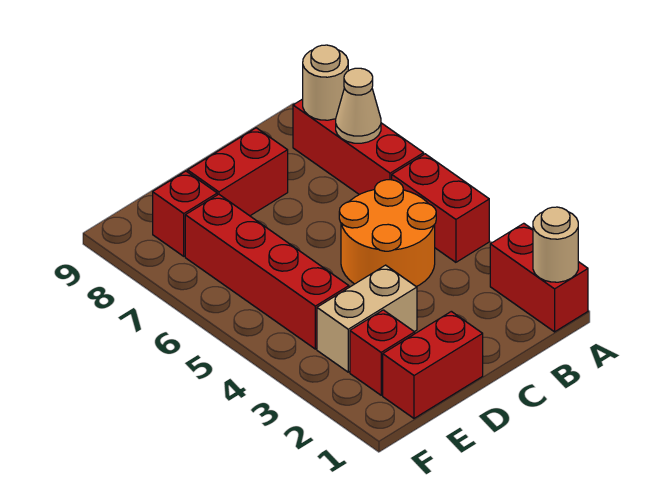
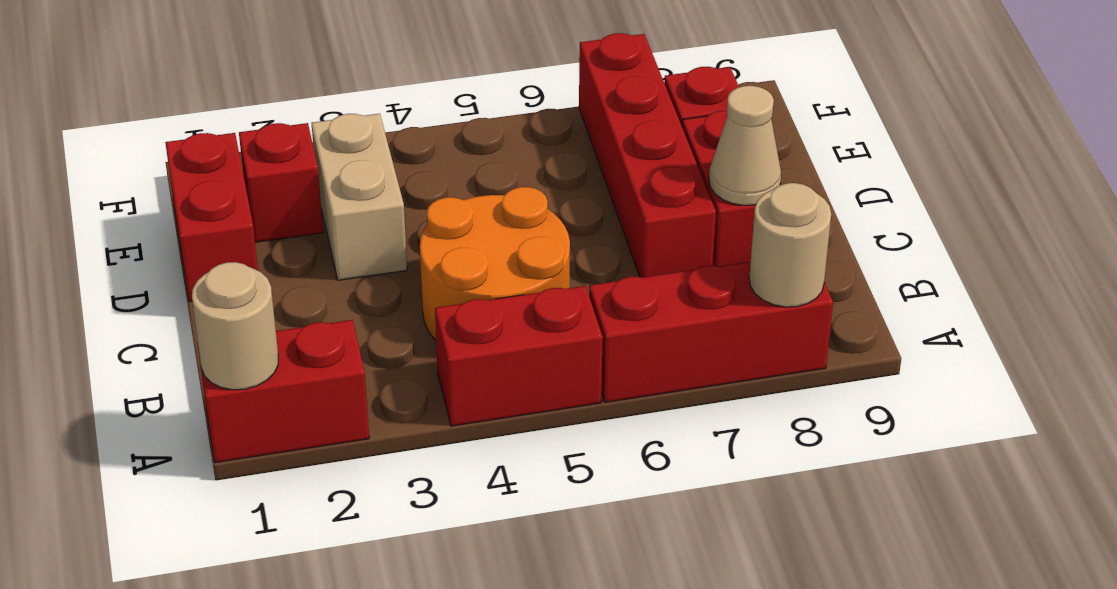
tan 1x1 cone [336,68,381,143] -> tan 1x1 cone moved to [709,86,781,205]
red 1x4 brick [185,194,349,349] -> red 1x4 brick turned to [579,33,716,277]

